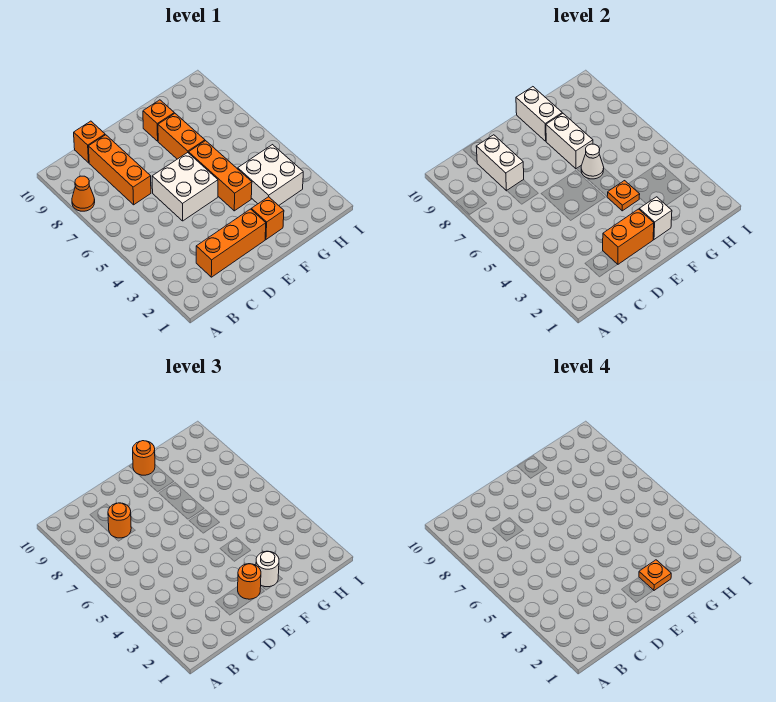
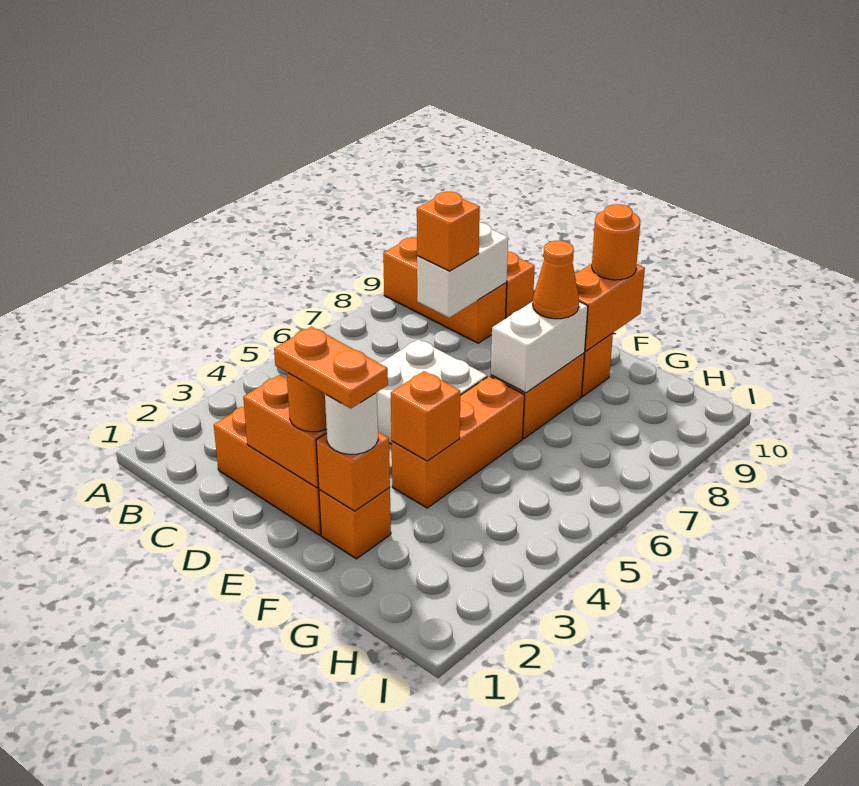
orange 1x1 cone [72,176,95,211] -> orange 1x1 cone moved to [533,241,579,319]
orange 1x3 brick [88,135,151,205] -> orange 1x3 brick turned to [383,237,507,343]
orange 1x1 round brick [108,503,131,538] -> orange 1x1 brick [417,192,480,271]
white 1x1 brick [639,197,672,239] -> orange 1x1 brick [316,432,390,511]
orange 1x1 plate [639,560,671,590] -> orange 1x2 plate [274,327,388,409]
orange 1x1 plate [607,181,640,211] -> orange 1x1 brick [391,371,460,461]
white 1x1 cone [581,144,604,179] -> none
white 1x2 brick [516,87,562,141] -> orange 1x2 brick [575,264,645,351]
white 2x2 brick [238,145,303,205] -> none

